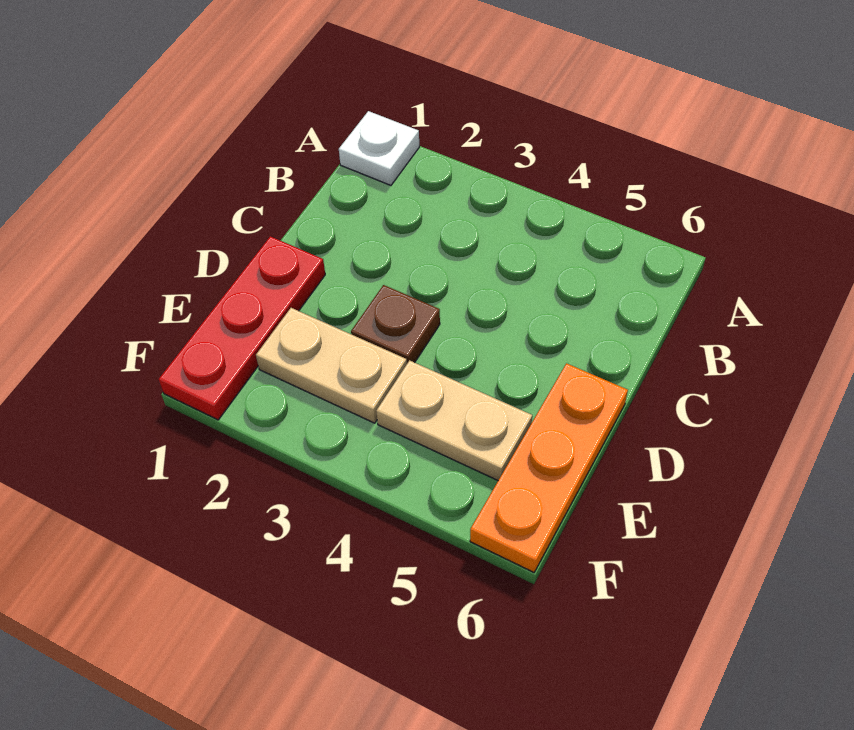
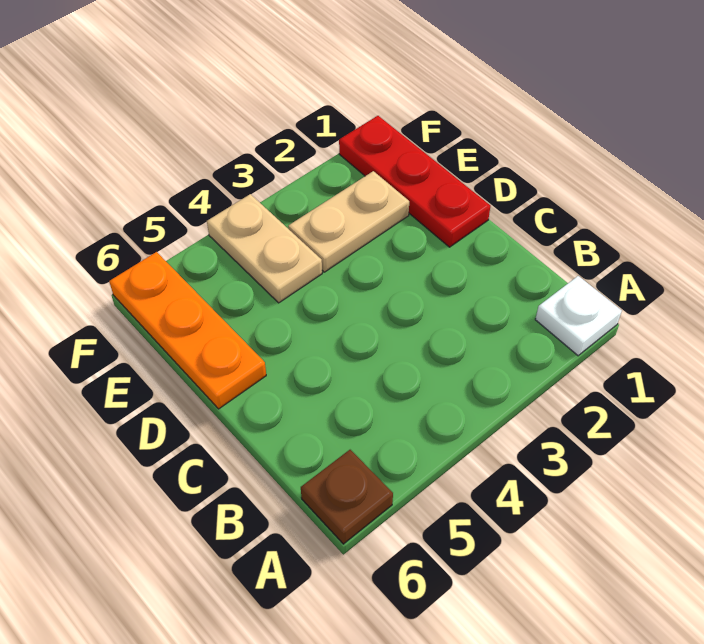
brown 1x1 plate [351,285,440,363] -> brown 1x1 plate moved to [301,450,393,544]
tan 1x2 plate [376,360,532,480] -> tan 1x2 plate turned to [207,194,322,303]

